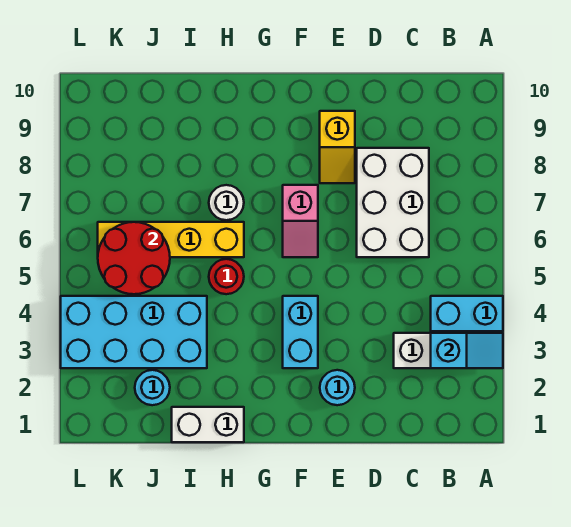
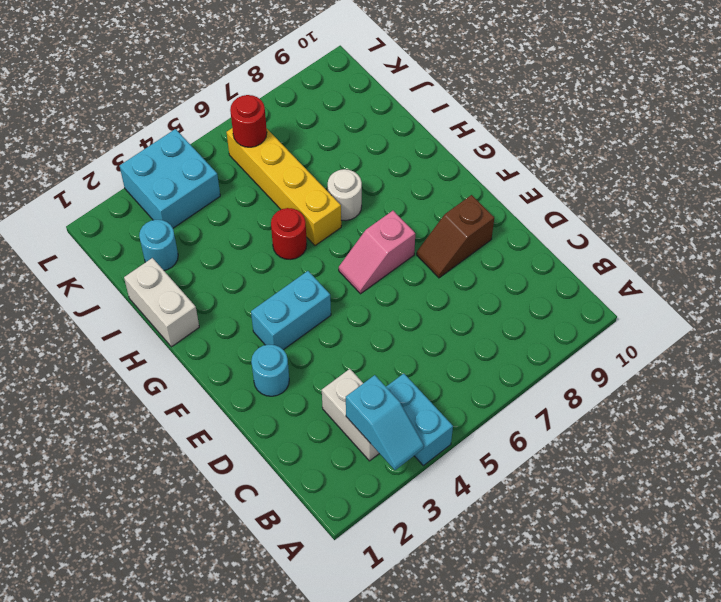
white 2x3 brick [357,148,429,257] -> none
yellow 1x2 slope [320,111,355,183] -> brown 1x2 slope [417,195,494,278]
cyan 2x4 brick [61,296,207,368] -> cyan 2x2 brick [120,129,220,228]
red 2x2 round brick [98,222,170,294] -> red 1x1 round brick [230,95,267,147]

